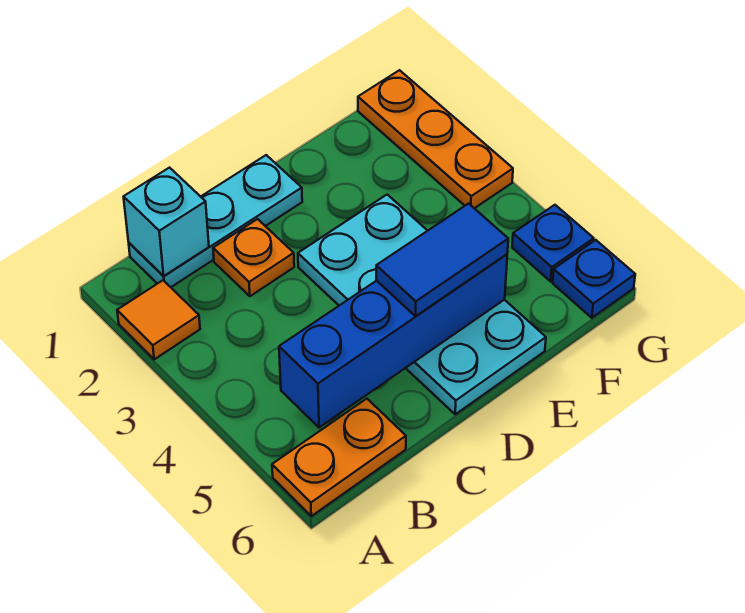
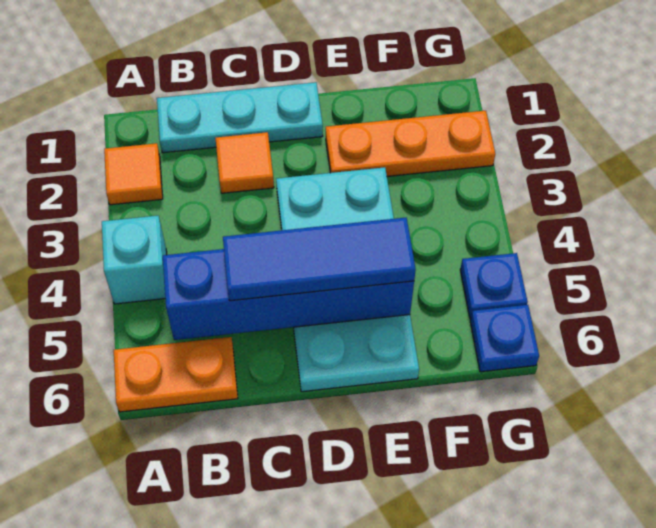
cyan 1x1 brick [124,168,209,276] -> cyan 1x1 brick moved to [102,216,167,304]
orange 1x1 plate [213,219,294,296] -> orange 1x1 tile [216,132,274,193]
blue 1x2 tile [376,204,508,316] -> blue 1x3 tile [223,218,416,301]
orange 1x3 plate [358,70,513,208] -> orange 1x3 plate turned to [326,111,495,176]

